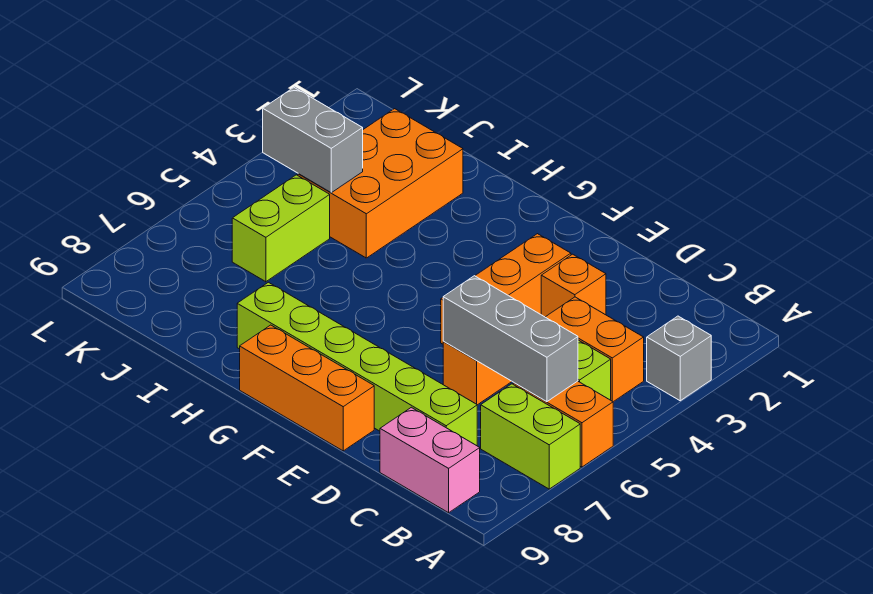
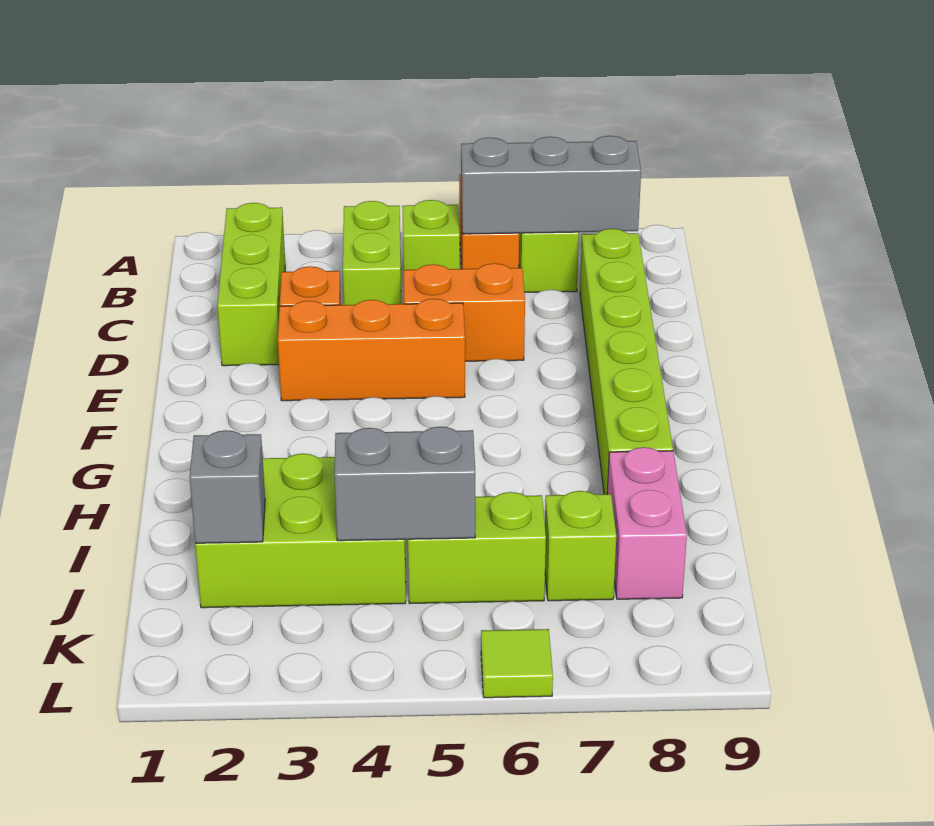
grey 1x1 brick [647,316,711,401] -> grey 1x1 brick moved to [189,430,265,543]
none -> lime 1x3 brick [217,203,285,366]
orange 1x2 brick [546,297,644,402] -> lime 1x2 brick [343,201,401,305]
grey 1x3 brick [443,276,578,402] -> grey 1x3 brick turned to [461,136,641,234]
pink 1x2 brick [380,407,480,513] -> pink 1x2 brick moved to [607,447,687,599]
orange 1x3 brick [240,325,374,451] -> none
orange 2x3 brick [298,109,463,258] -> lime 2x3 brick [195,453,406,608]
grey 1x2 brick [263,88,363,193] -> grey 1x2 brick turned to [334,427,475,541]
none -> lime 1x1 brick [545,491,616,601]
none -> lime 1x1 tile [481,629,553,698]

